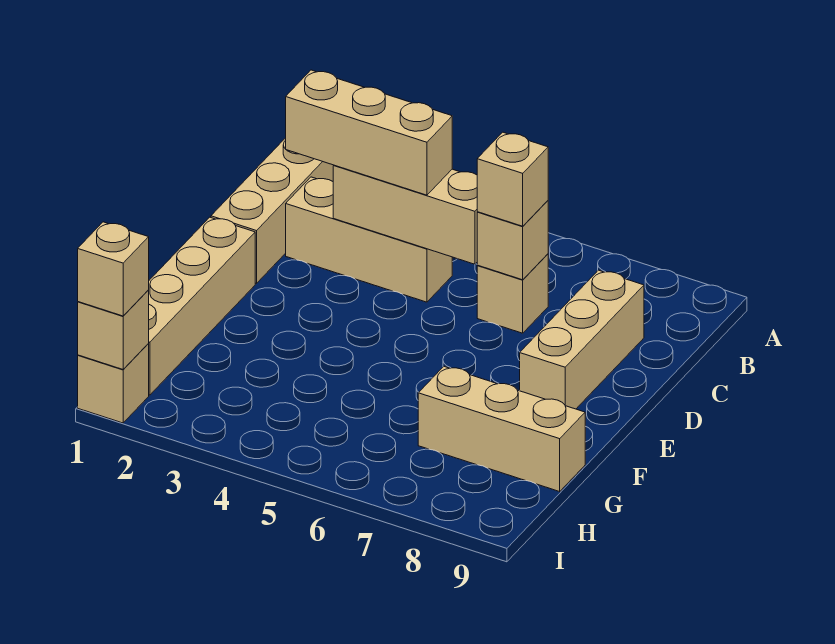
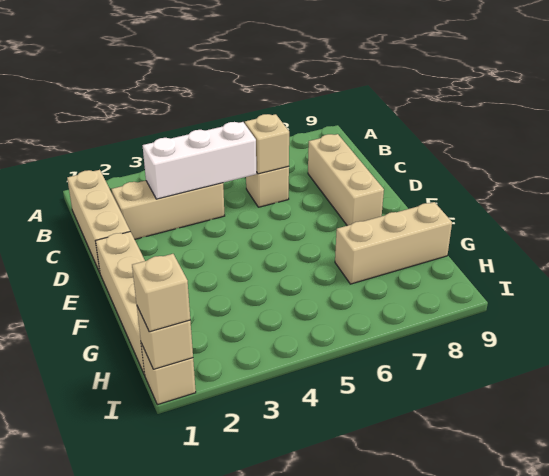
tan 1x3 brick [286,70,452,195] -> none
tan 1x3 brick [333,165,477,264] -> white 1x3 brick [143,122,256,199]
tan 1x1 brick [477,132,548,226] -> none

